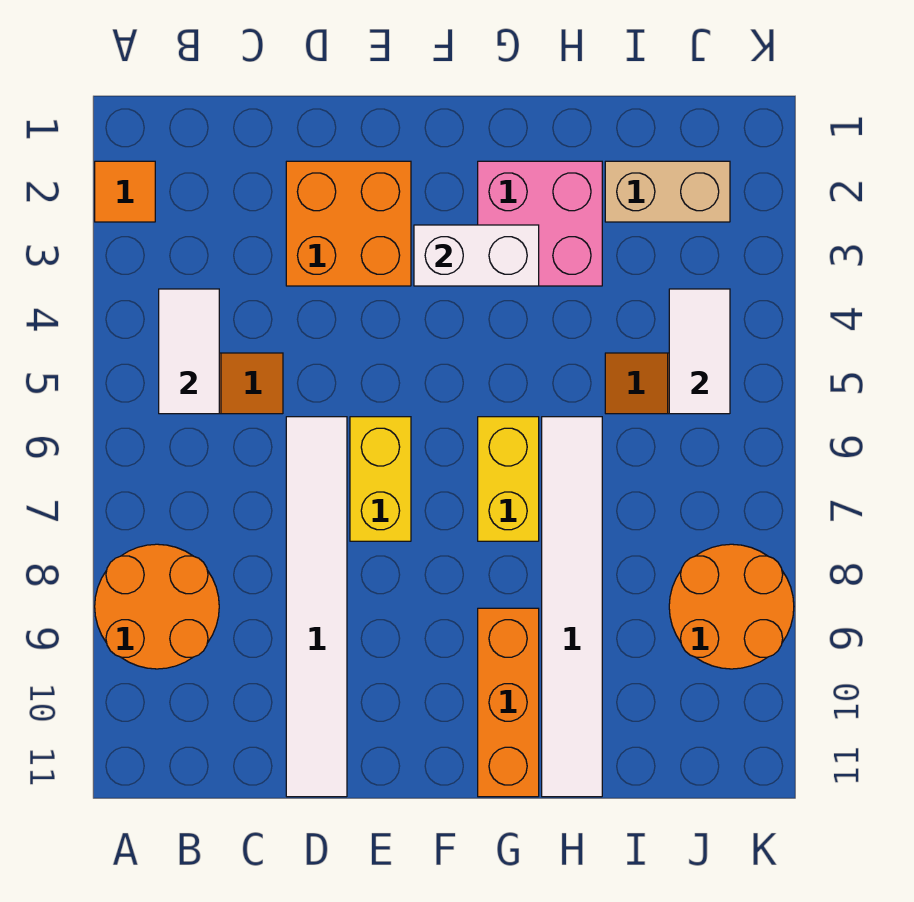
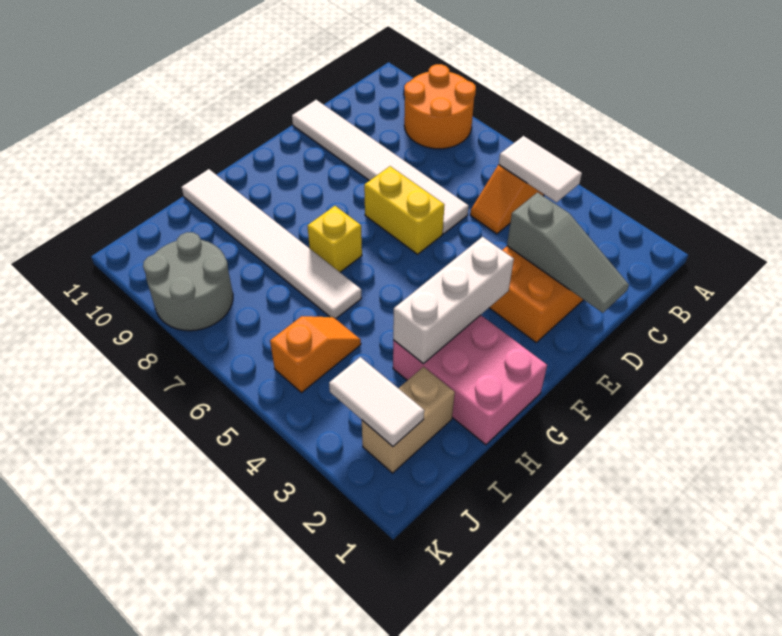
orange 1x1 tile [95,161,155,222] -> none
none -> grey 1x3 slope [507,192,629,313]
white 1x2 brick [414,225,539,286] -> white 1x3 brick [393,237,514,364]
pink 2x2 brick [478,161,602,286] -> pink 2x3 brick [393,315,547,445]
yellow 1x2 brick [478,417,539,541] -> yellow 1x1 brick [308,206,362,272]
orange 1x3 brick [478,608,539,797] -> none
white 1x2 tile [669,289,730,414] -> white 1x2 tile moved to [329,357,424,446]
orange 2x2 round brick [669,544,794,669] -> grey 2x2 round brick [143,232,233,331]

